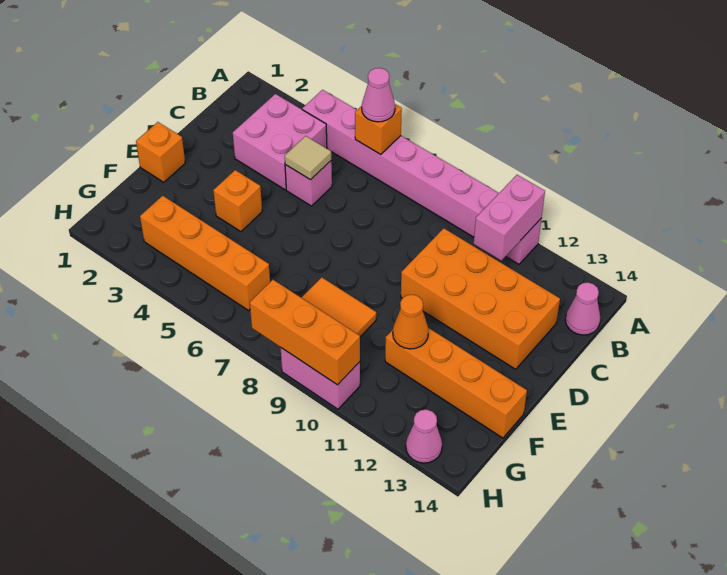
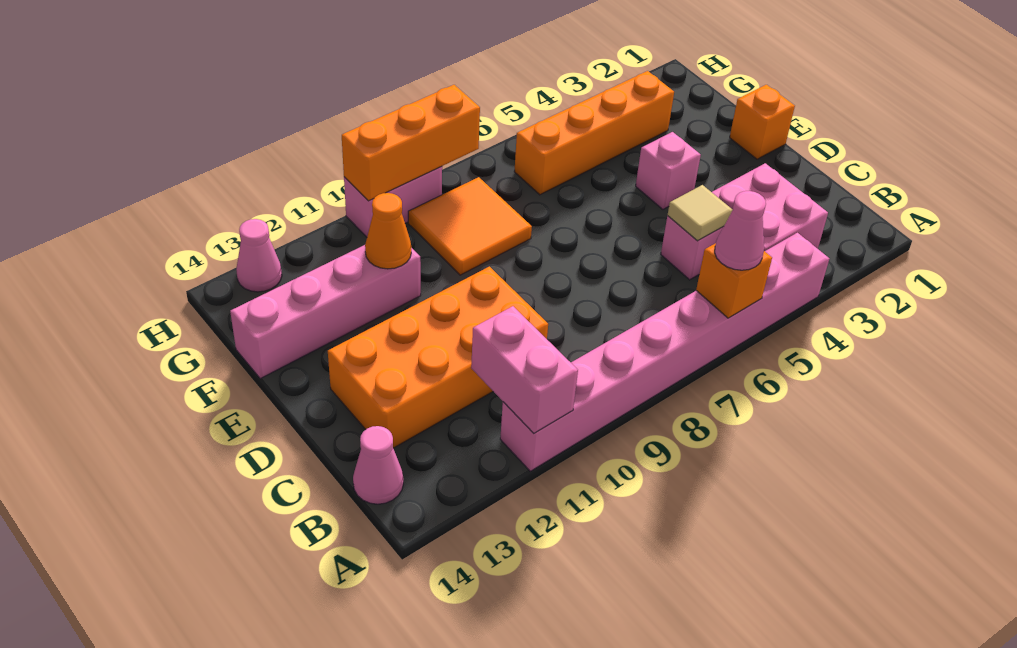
orange 1x1 brick [213,170,262,232] -> pink 1x1 brick [636,132,701,209]
orange 1x4 brick [385,328,527,438] -> pink 1x4 brick [230,245,421,379]

